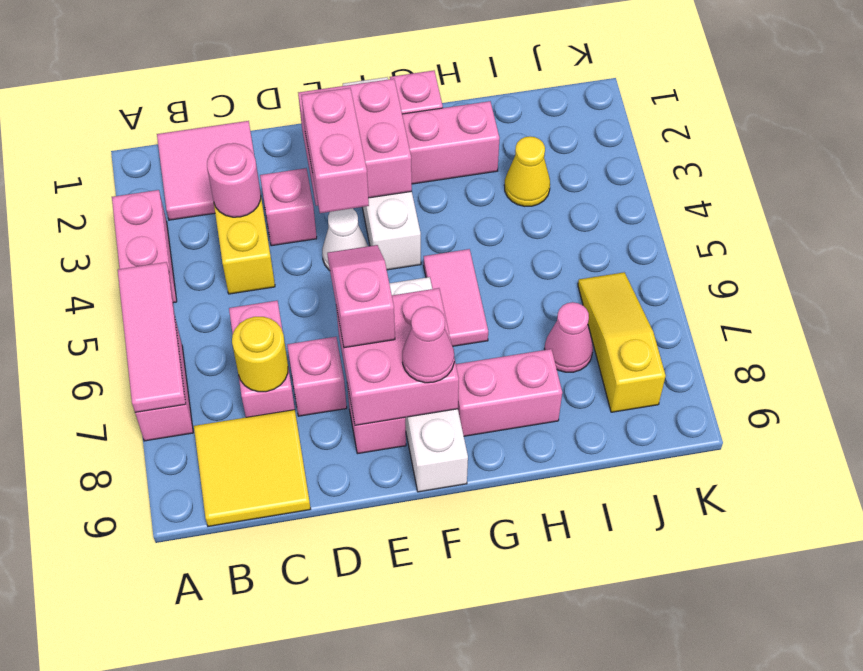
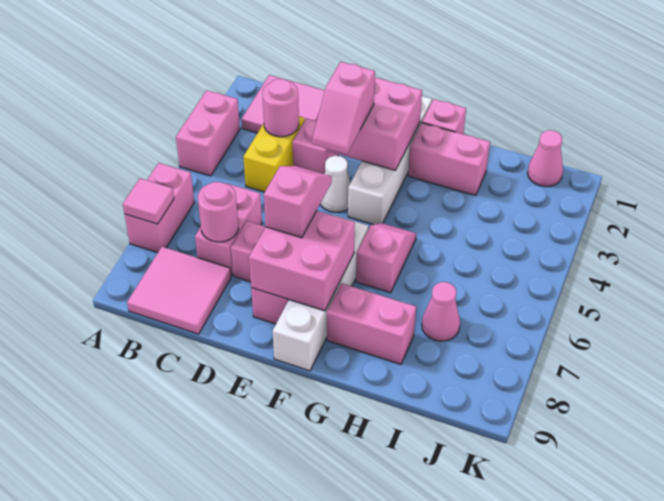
pink 1x3 tile [118,262,186,412] -> pink 1x1 tile [123,178,174,224]
yellow 2x2 tile [194,410,311,526] -> pink 2x2 tile [127,247,231,334]
yellow 1x1 round brick [232,317,288,392] -> pink 1x1 round brick [198,182,238,242]
pink 1x2 brick [301,88,369,213] -> pink 1x2 slope [312,62,375,154]
pink 1x1 cone [402,306,454,383] -> pink 1x1 cone moved to [528,130,563,187]
pink 1x2 tile [424,249,488,346] -> pink 1x2 slope [356,223,416,293]
yellow 1x1 cone [504,136,550,206] -> none
yellow 1x3 slope [578,272,666,412] -> none

